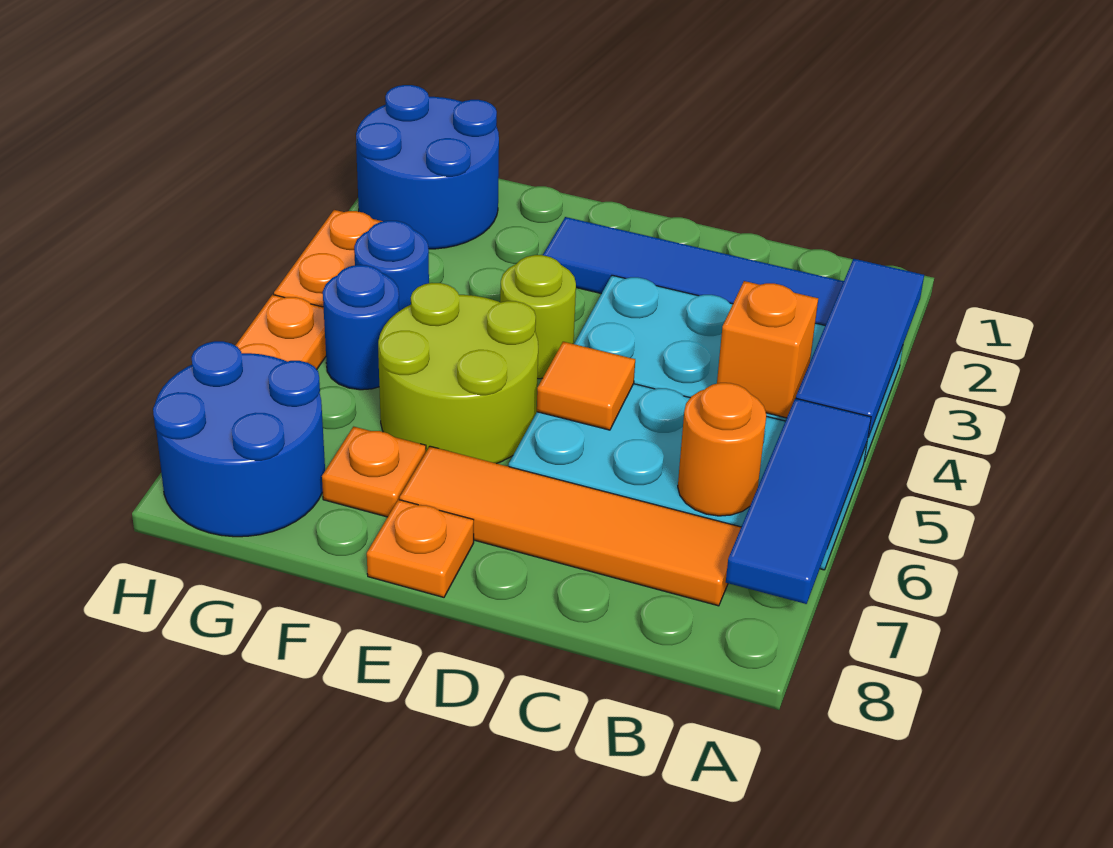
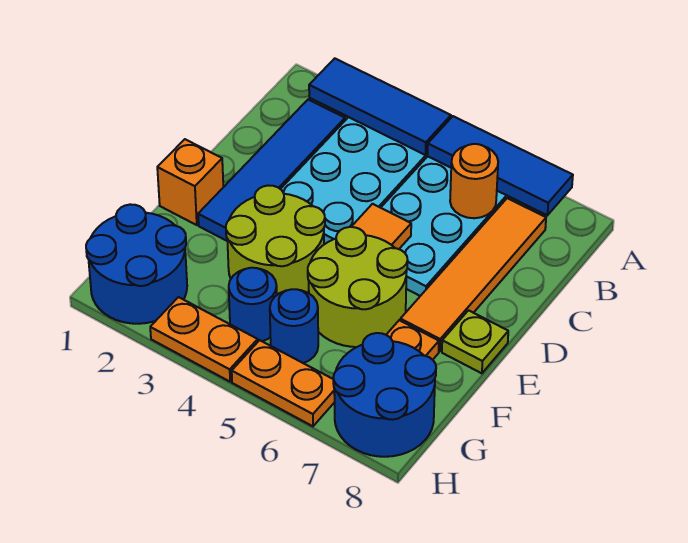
orange 1x1 brick [717,281,818,418] -> orange 1x1 brick moved to [157,139,223,225]
lime 1x1 round brick [500,255,576,379] -> lime 2x2 round brick [226,185,325,295]
orange 1x1 plate [367,500,474,597] -> lime 1x1 plate [442,310,508,373]

